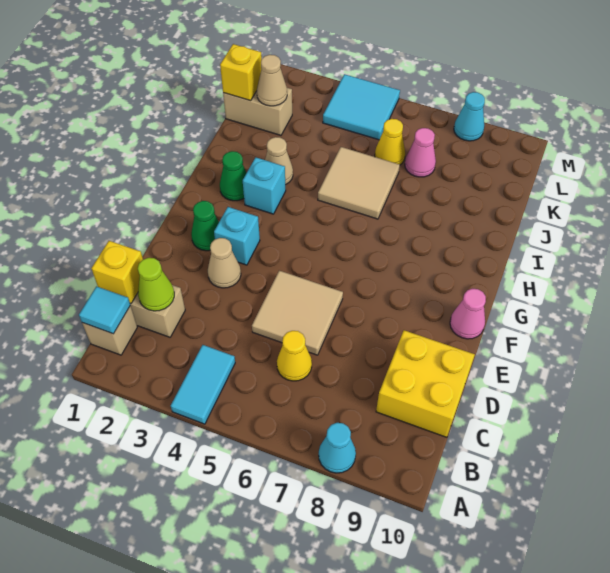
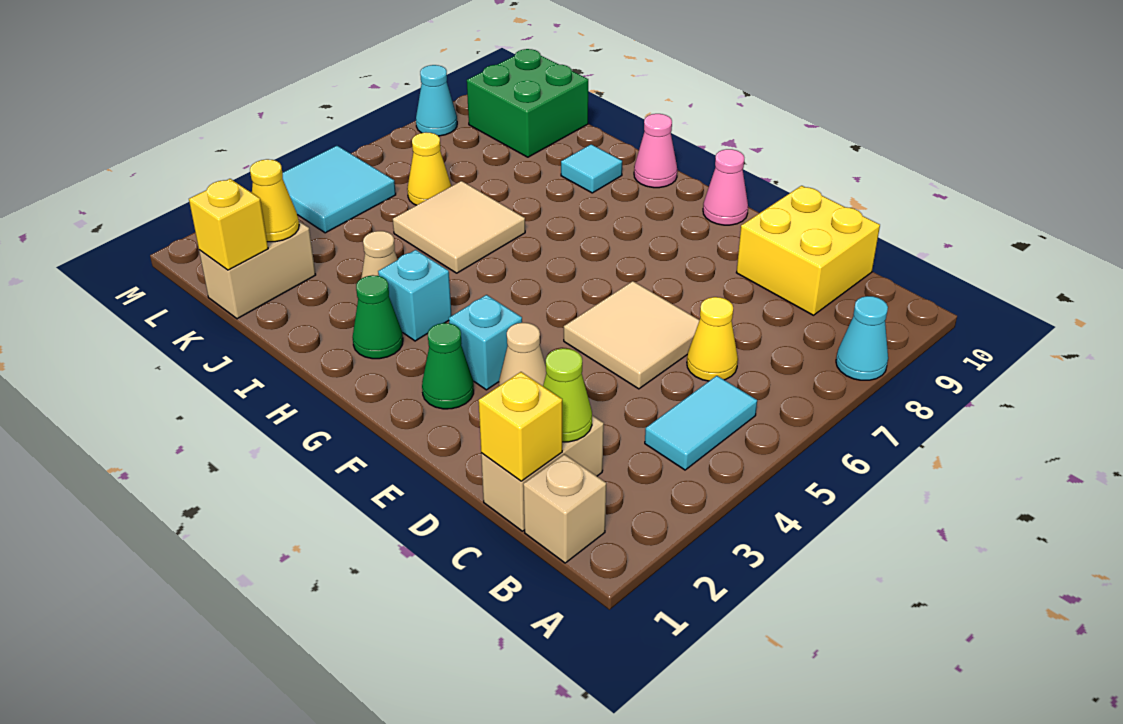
cyan 1x2 tile [171,345,235,424] -> cyan 1x2 tile turned to [645,376,757,470]
cyan 1x1 tile [79,286,130,334] -> cyan 1x1 tile moved to [561,144,622,193]
tan 1x1 cone [257,55,287,106] -> yellow 1x1 cone [250,159,299,242]
pink 1x1 cone [405,128,436,177] -> pink 1x1 cone moved to [634,114,677,188]
none -> green 2x2 brick [467,49,588,157]

